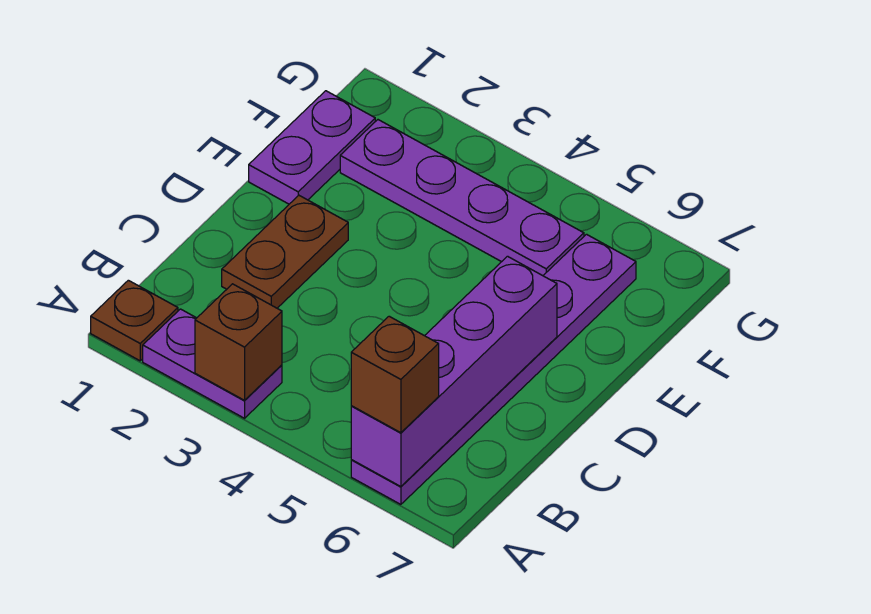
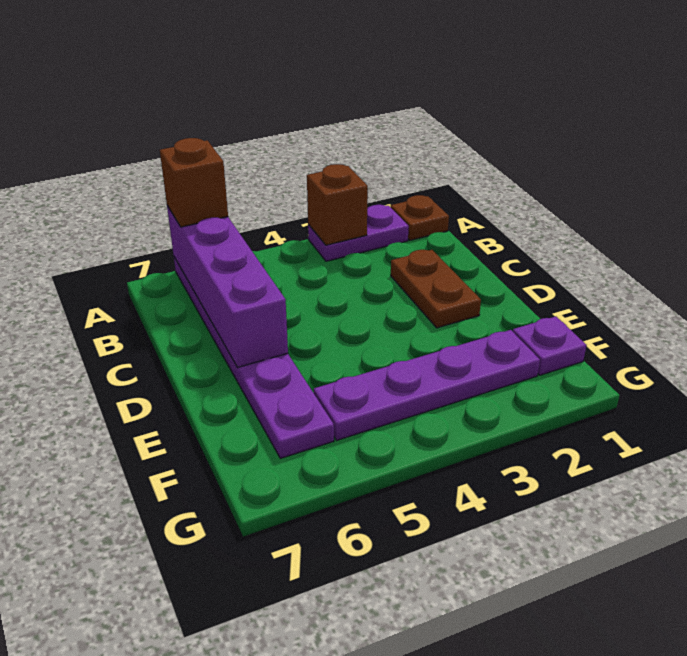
purple 1x2 plate [249,91,375,204] -> purple 1x1 plate [513,316,587,375]

